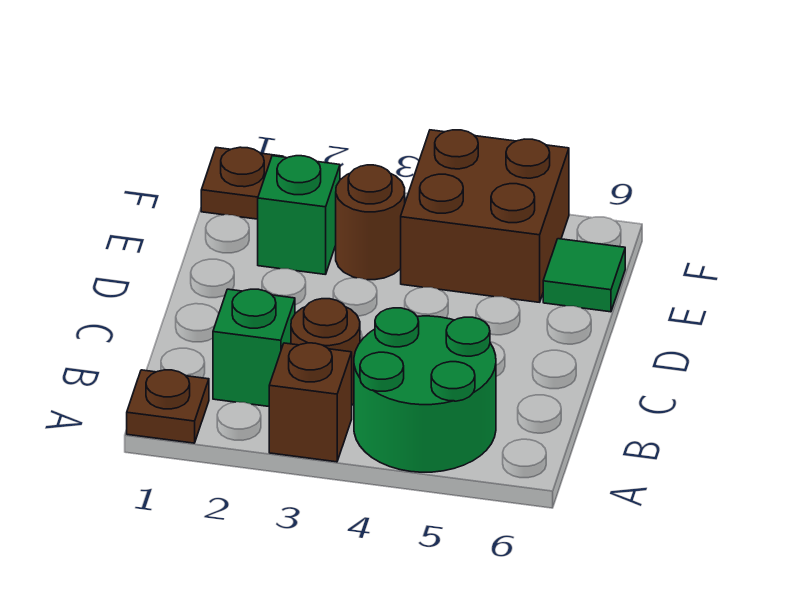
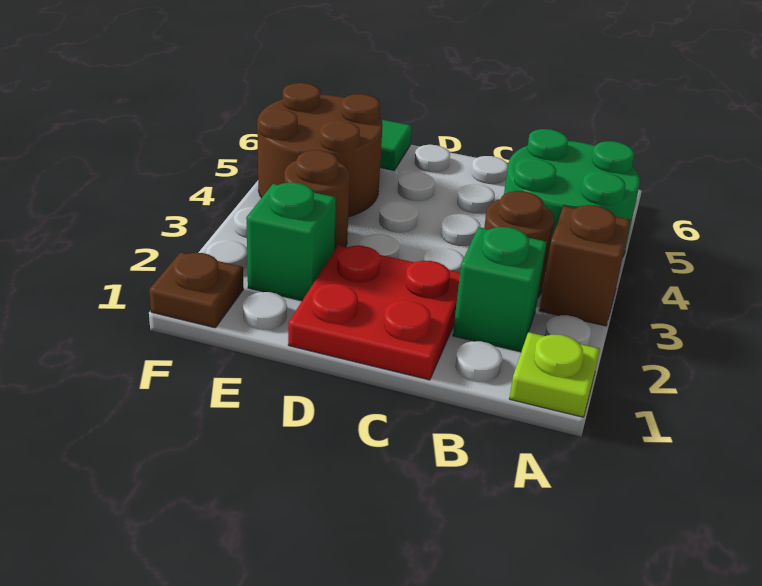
brown 1x1 plate [127,370,209,443] -> lime 1x1 plate [509,332,600,417]
none -> red 2x2 plate [288,246,460,380]
brown 2x2 brick [401,130,569,302] -> brown 2x2 round brick [257,83,383,217]

